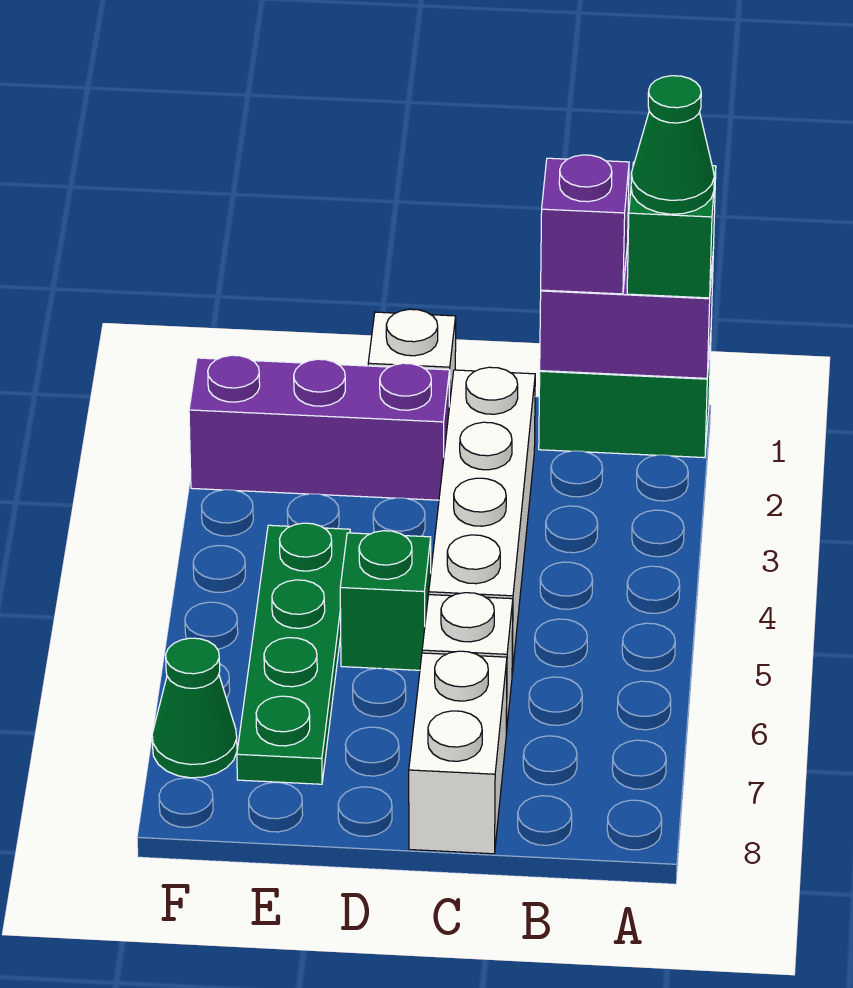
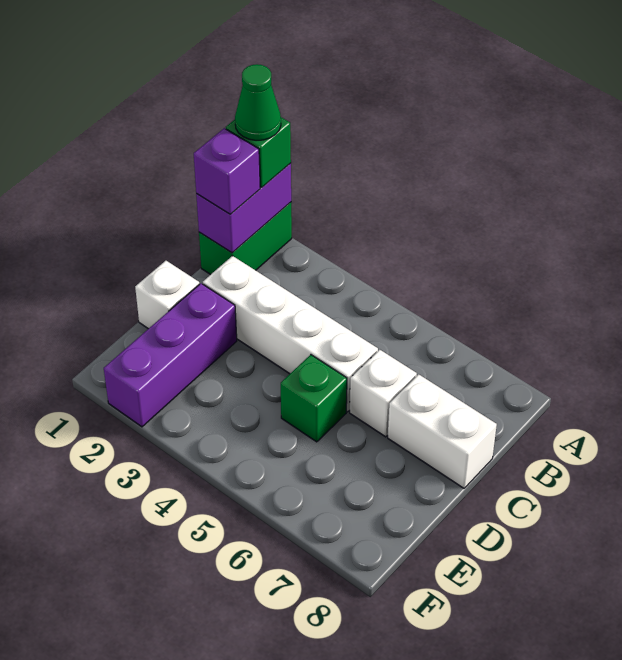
green 1x4 plate [237,523,350,784] -> none
green 1x1 cone [152,638,237,778] -> none

